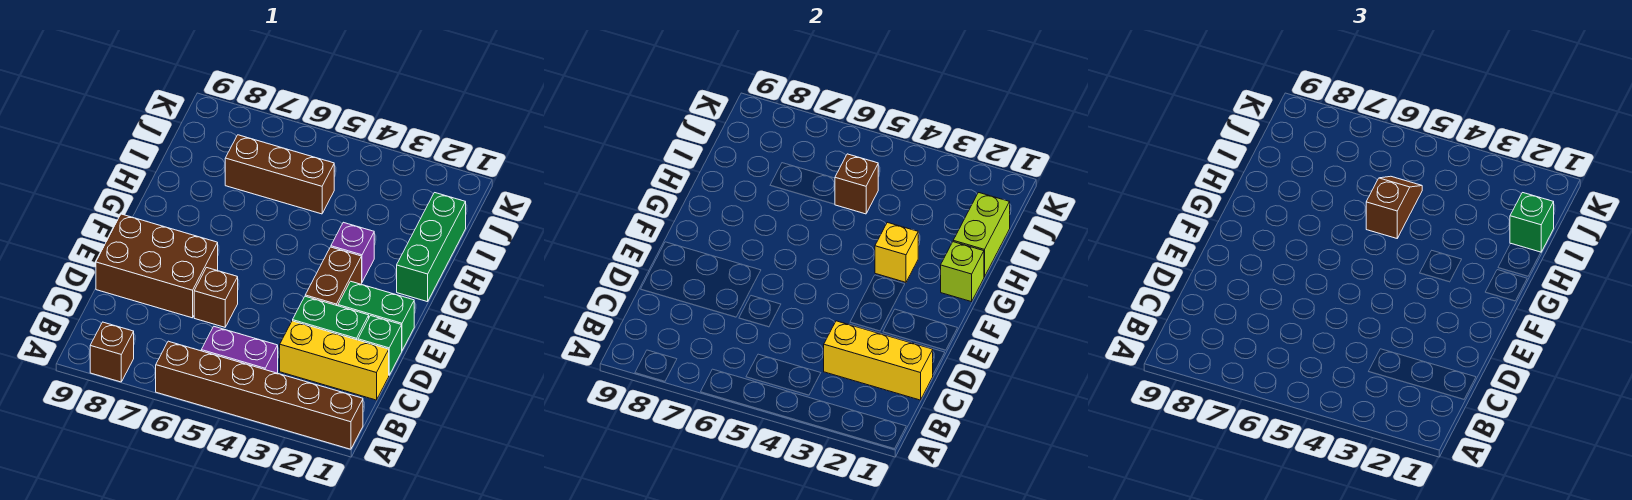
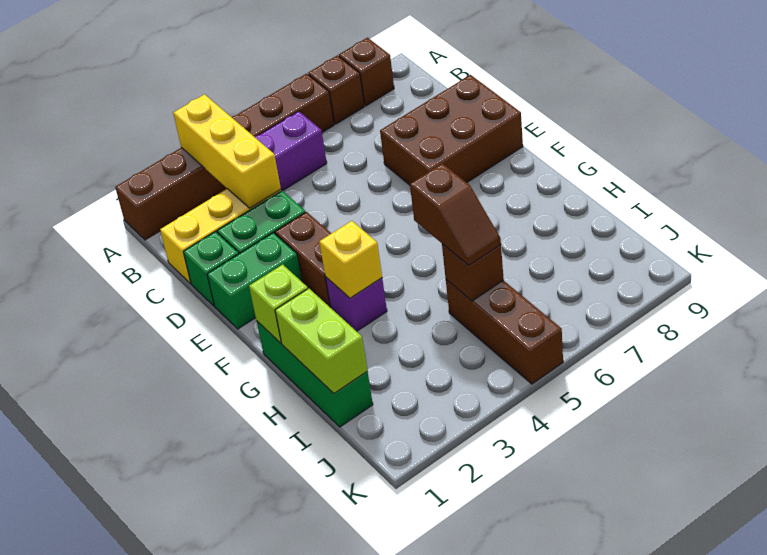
yellow 1x3 brick [824,321,933,400] -> yellow 1x3 brick turned to [173,94,281,208]
brown 1x1 brick [194,268,238,327] -> brown 1x1 brick moved to [308,55,364,124]
green 1x1 brick [1510,193,1554,252] -> none
brown 1x3 brick [225,135,334,214] -> brown 1x3 brick turned to [446,280,563,384]

